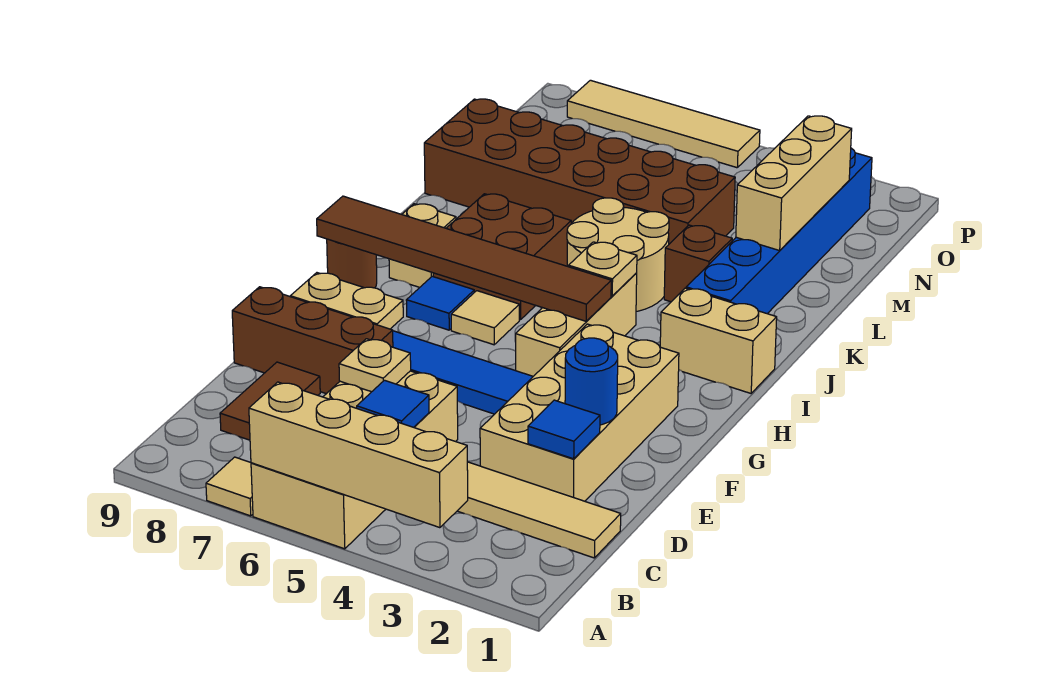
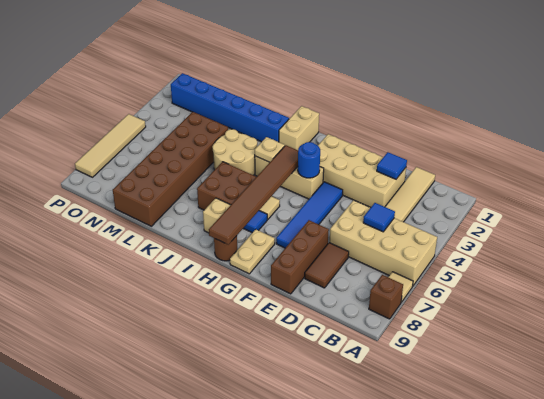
tan 1x4 brick [249,382,468,528] -> none
brown 1x2 tile [220,362,320,440] -> brown 1x2 tile turned to [305,243,349,288]
tan 1x1 plate [339,339,411,392] -> none
blue 1x1 round brick [565,338,618,425] -> blue 1x1 round brick moved to [298,142,320,178]
brown 1x1 brick [664,225,732,302] -> brown 1x1 brick moved to [369,275,403,319]
tan 1x3 brick [736,116,852,250] -> none

